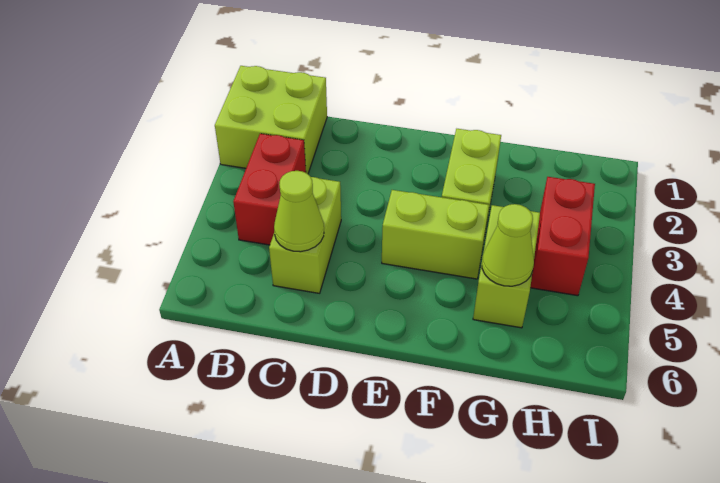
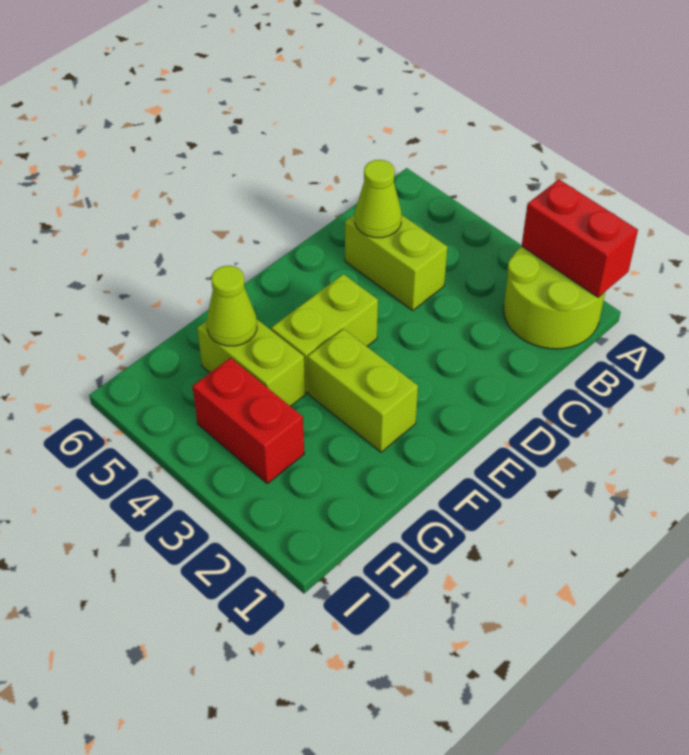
lime 2x2 brick [215,66,327,174] -> lime 2x2 round brick [504,246,605,349]
red 1x2 brick [233,134,306,245] -> red 1x2 brick moved to [522,180,638,297]

